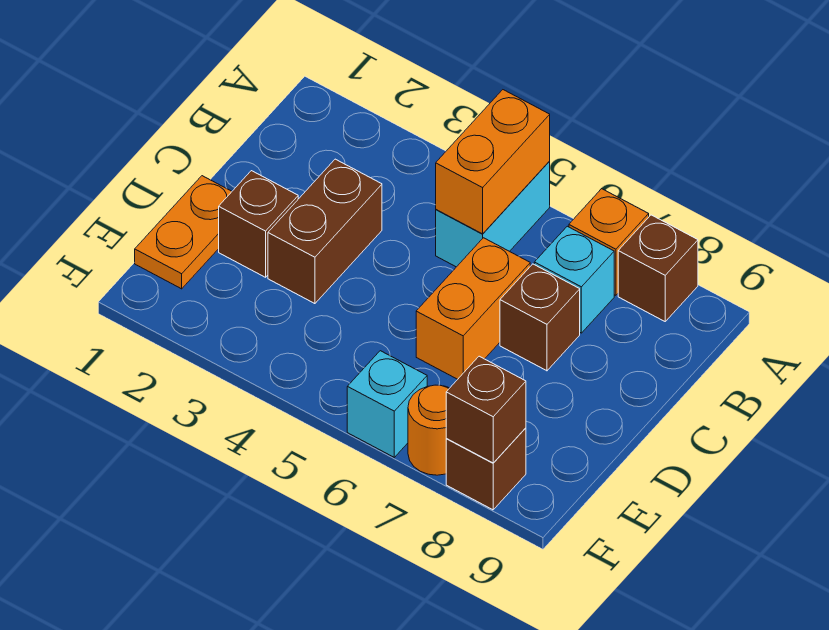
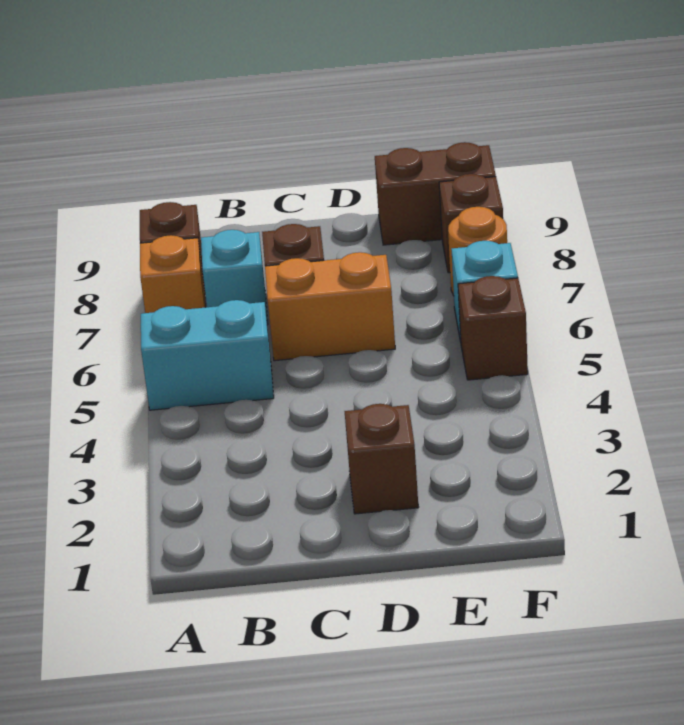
orange 1x2 brick [436,90,550,234] -> none
brown 1x2 brick [268,159,382,304] -> brown 1x2 brick moved to [375,142,496,245]
orange 1x2 plate [135,176,232,289] -> none
brown 1x1 brick [446,356,526,463] -> brown 1x1 brick moved to [458,276,528,380]

